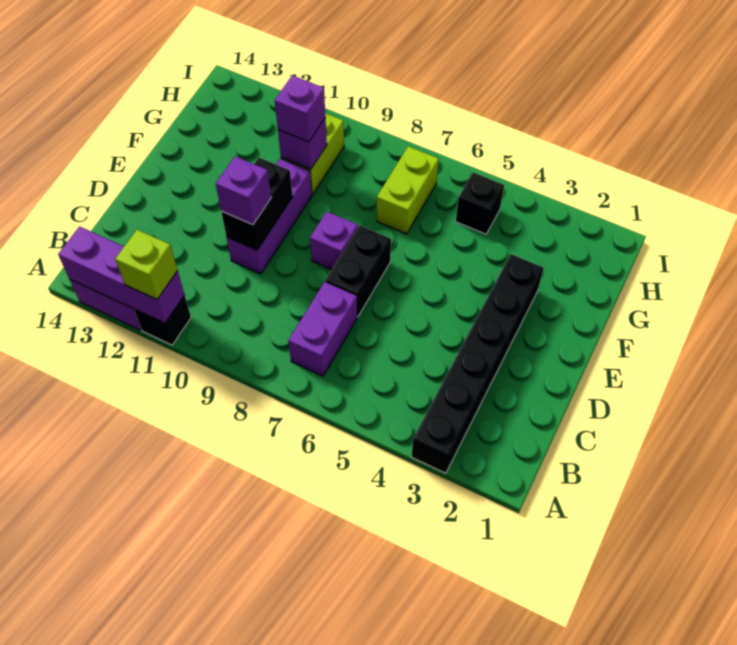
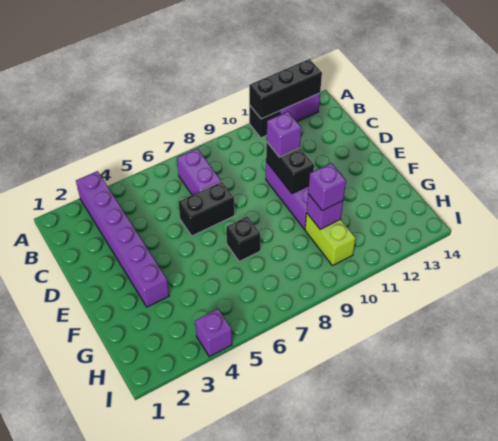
black 1x6 brick [412,254,544,473] -> purple 1x6 brick [76,171,169,307]
purple 1x3 brick [58,227,185,323] -> black 1x3 brick [249,59,322,119]
lime 1x1 brick [115,230,178,299] -> none
black 1x2 brick [325,225,391,317] -> black 1x2 brick turned to [178,181,234,236]
purple 1x1 brick [310,212,358,270] -> purple 1x1 brick moved to [195,309,232,357]
lime 1x2 brick [377,146,439,234] -> none
black 1x1 brick [456,172,504,234] -> black 1x1 brick moved to [226,217,260,262]

